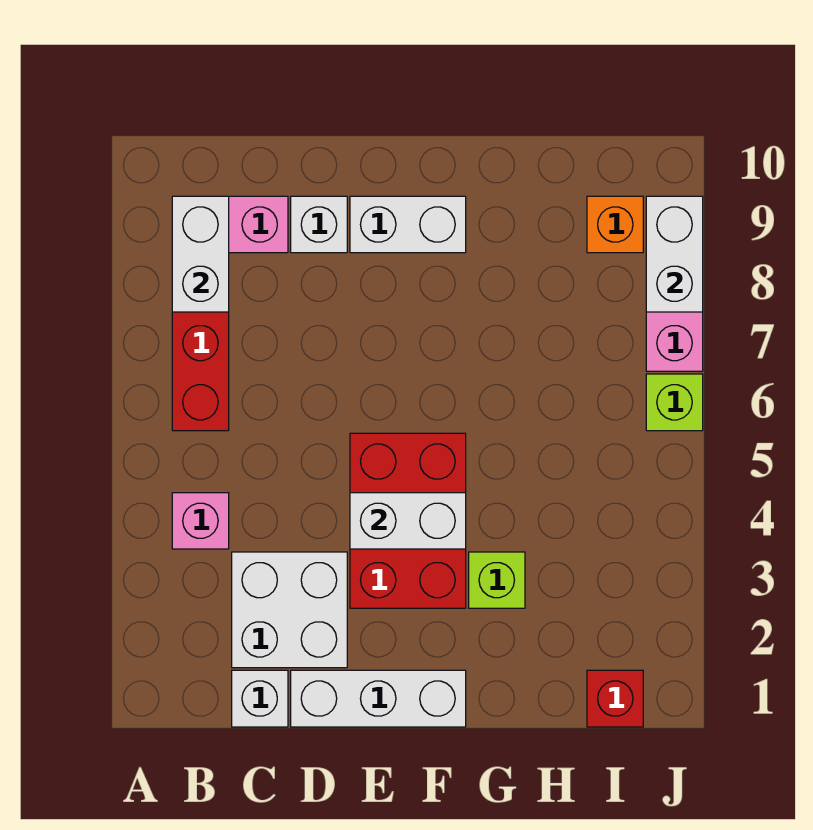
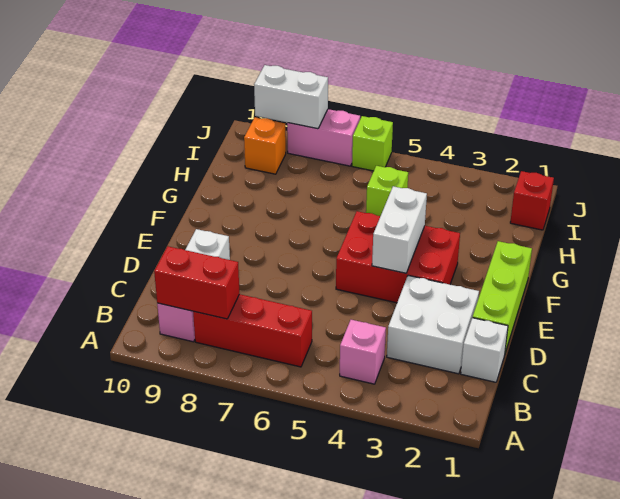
white 1x2 brick [172,196,229,312] -> red 1x2 brick [154,246,240,319]
white 1x3 brick [291,670,466,727] -> lime 1x3 brick [473,241,532,353]
white 1x2 brick [350,196,466,253] -> none
lime 1x1 brick [469,552,525,608] -> lime 1x1 brick moved to [366,166,408,216]

